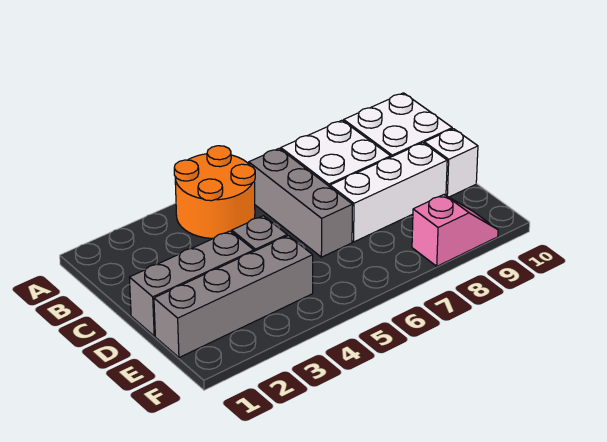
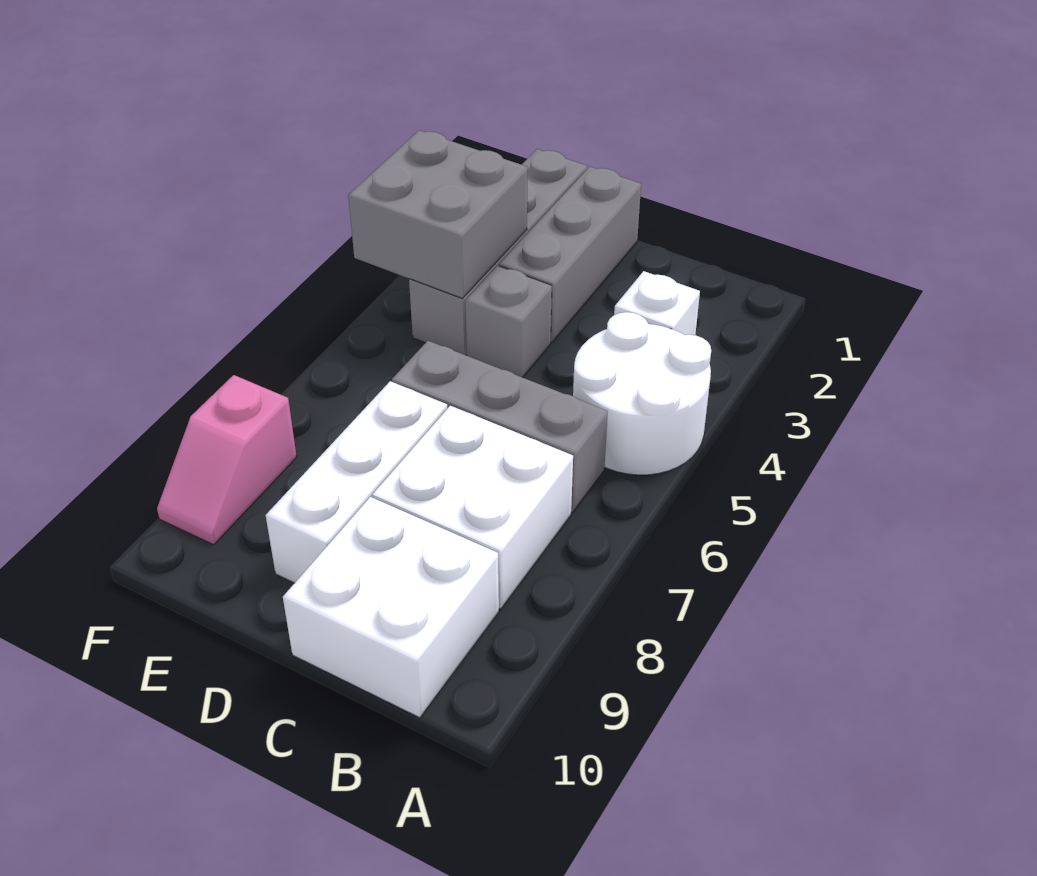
orange 2x2 round brick [174,146,255,238] -> white 2x2 round brick [573,312,711,475]
white 1x1 brick [424,129,478,197] -> white 1x1 brick moved to [614,271,700,335]
none -> grey 2x2 brick [348,130,527,298]

